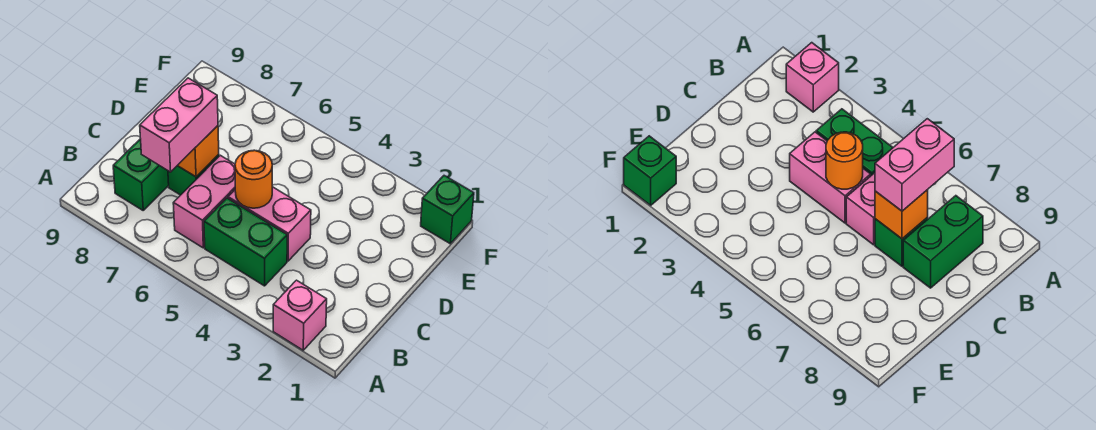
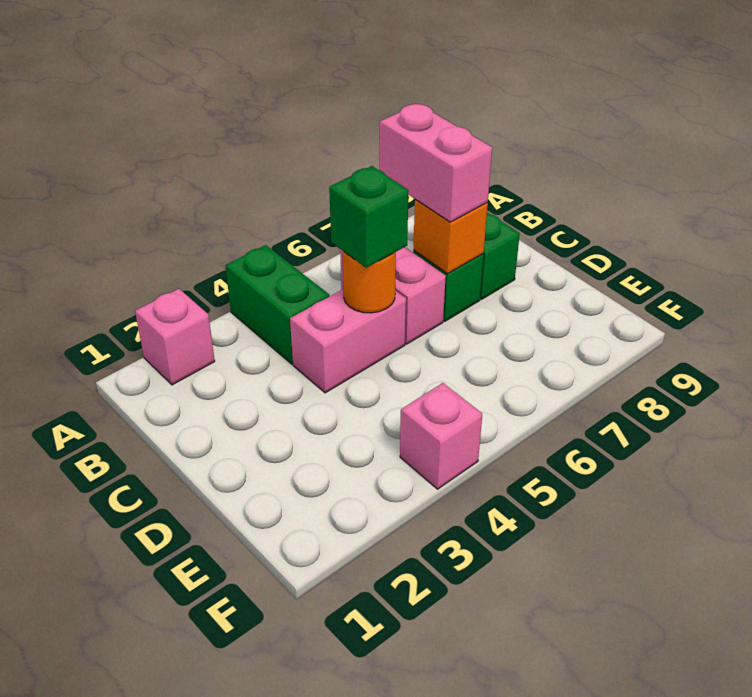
green 1x2 brick [204,198,287,286] -> green 1x2 brick turned to [225,245,329,364]
green 1x1 brick [421,176,474,244] -> green 1x1 brick moved to [329,166,409,268]
none -> pink 1x1 brick [400,383,482,489]

